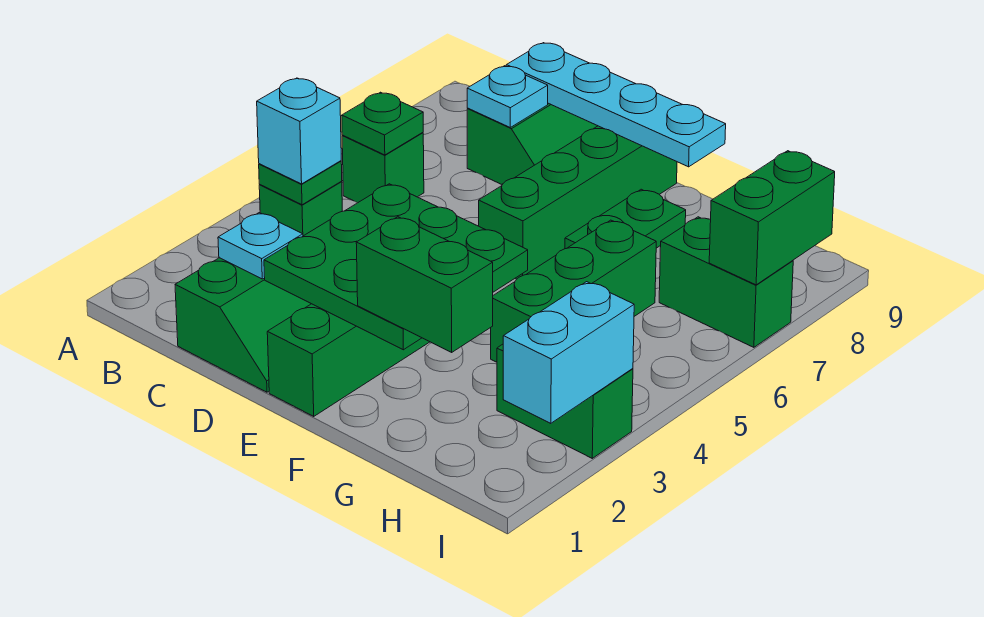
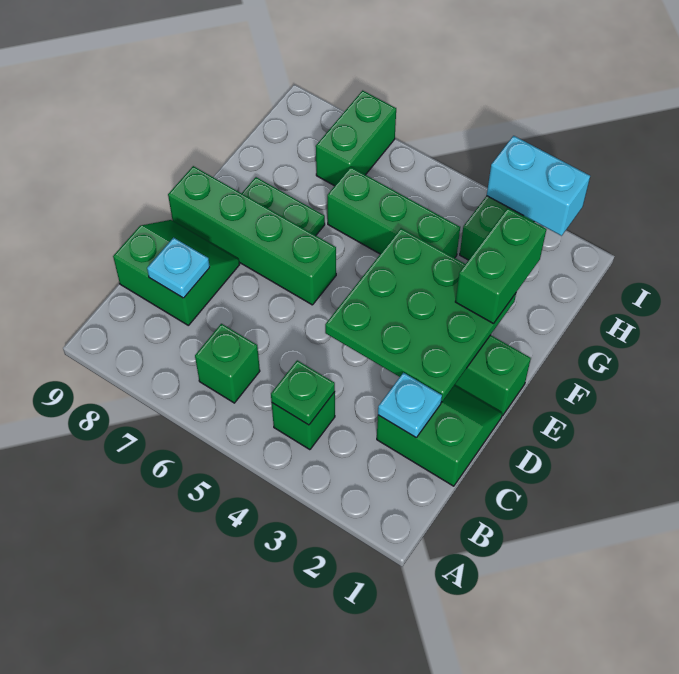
cyan 1x1 brick [257,78,341,184] -> none
green 1x1 plate [342,92,423,155] -> none
cyan 1x4 plate [506,43,726,167] -> none
green 1x2 brick [709,151,835,285] -> none

